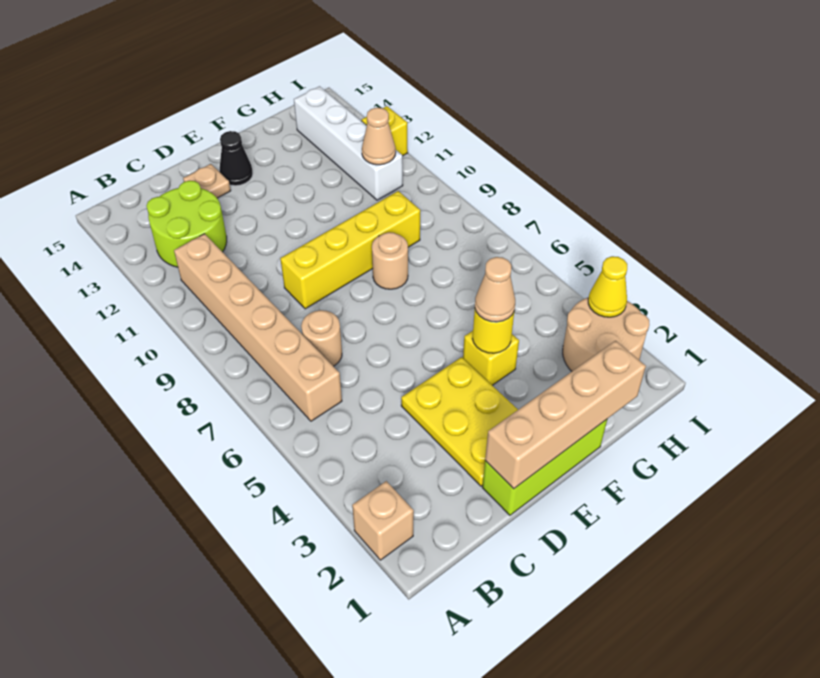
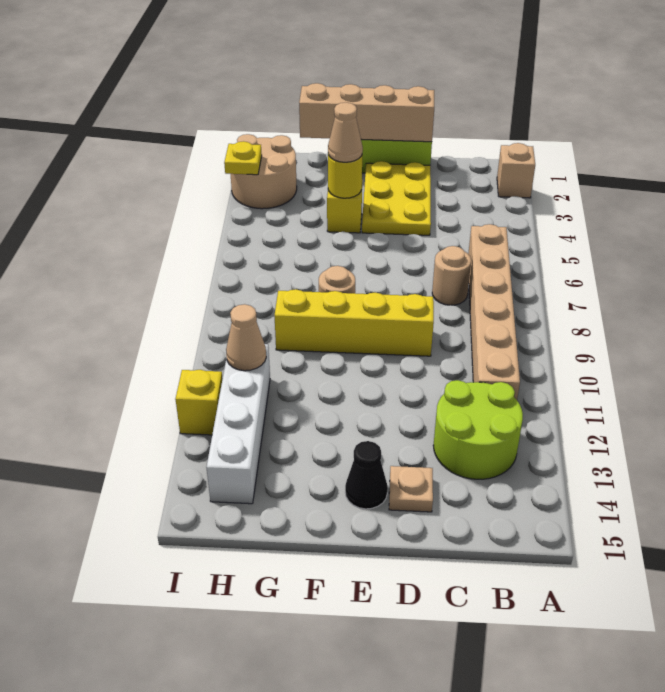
yellow 1x1 cone [588,256,627,317] -> yellow 1x1 plate [224,141,262,175]

